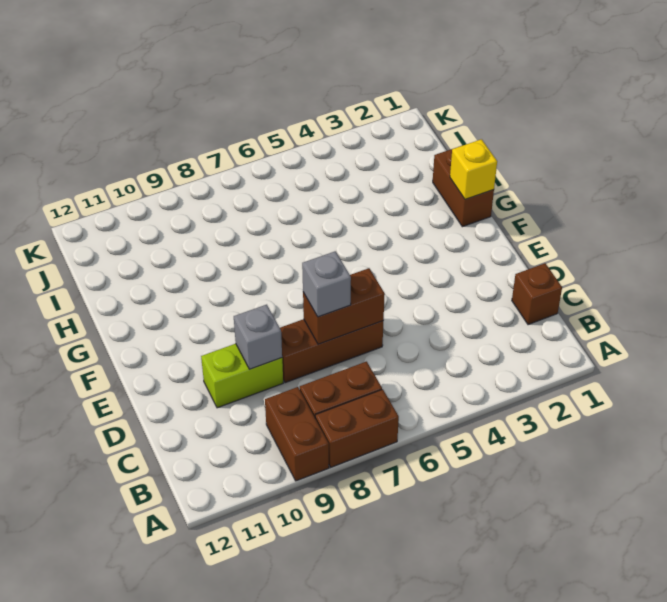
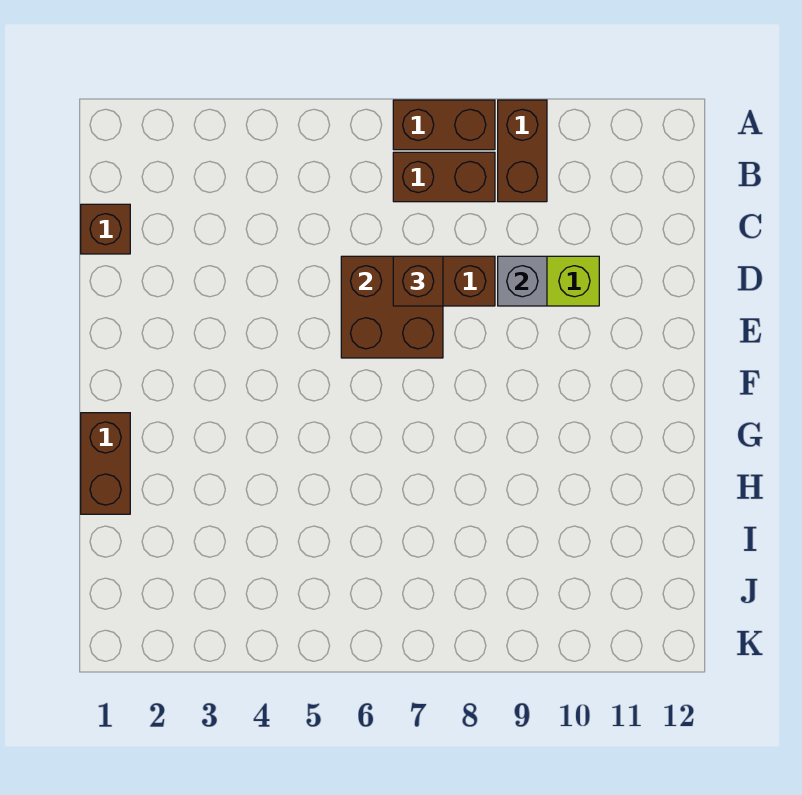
brown 1x2 brick [303,268,385,344] -> brown 2x2 brick [341,256,443,358]
grey 1x1 brick [302,251,351,317] -> brown 1x1 brick [393,256,443,306]
yellow 1x1 brick [450,139,497,199] -> none

